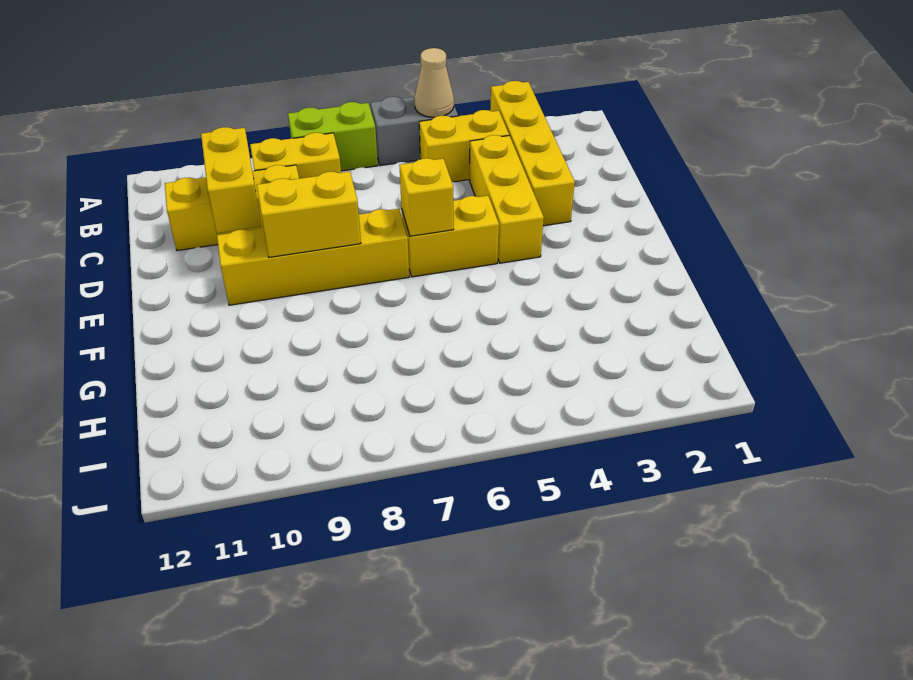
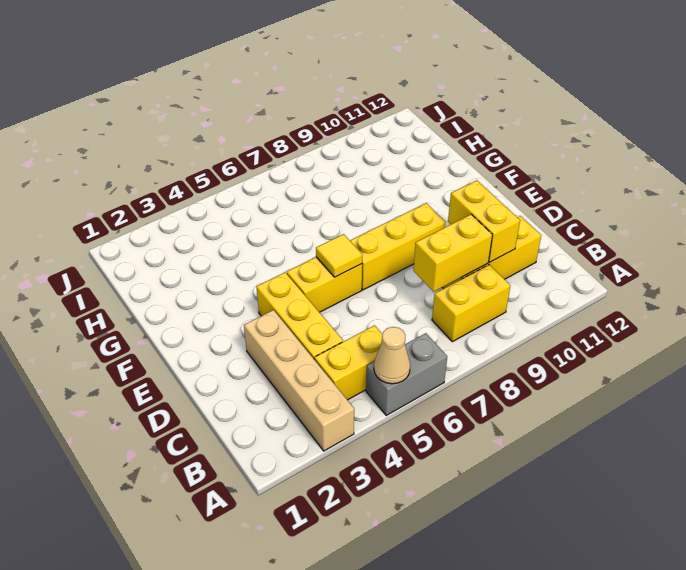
yellow 1x4 brick [490,81,575,226] -> tan 1x4 brick [244,310,354,451]
lime 1x2 brick [288,102,378,171] -> none
yellow 1x1 brick [400,158,454,236] -> yellow 1x1 tile [316,234,362,277]
yellow 1x4 brick [217,209,409,305] -> yellow 1x3 brick [350,203,446,290]
yellow 1x2 brick [257,172,361,257] -> yellow 1x2 brick moved to [413,214,492,292]

